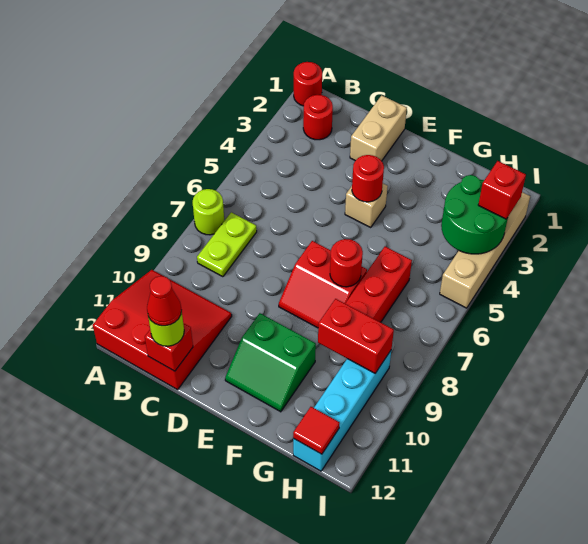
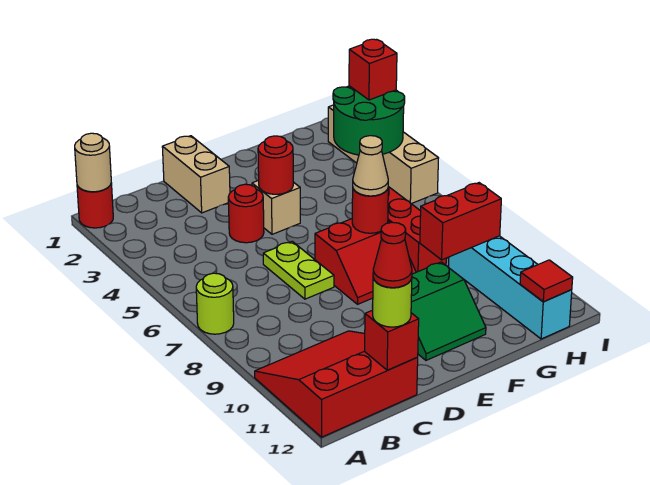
none -> tan 1x1 round brick [75,133,111,192]
red 1x1 round brick [303,95,333,140] -> red 1x1 round brick moved to [228,184,264,243]
lime 1x2 plate [197,212,257,277] -> lime 1x2 plate moved to [263,241,334,299]
none -> tan 1x1 cone [353,136,388,196]

